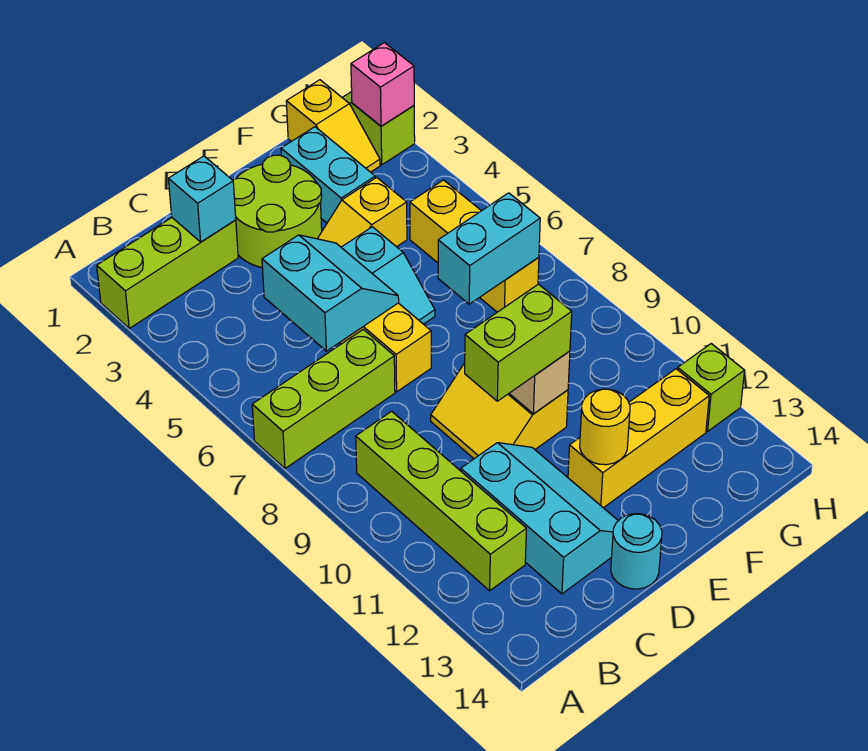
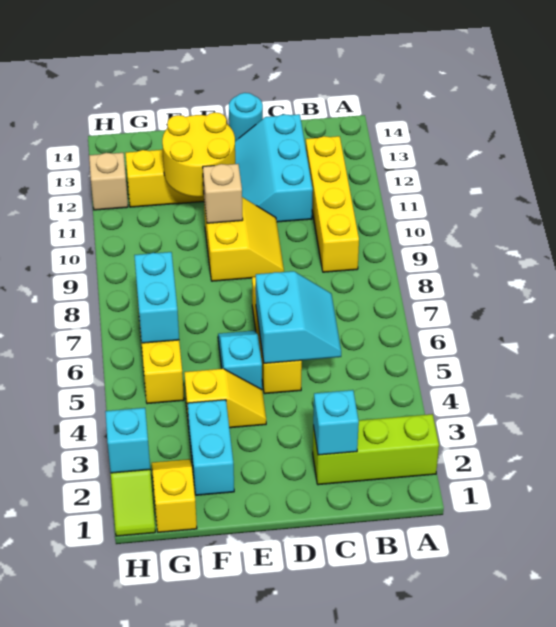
lime 1x3 brick [252,329,395,468] -> none
lime 1x4 brick [356,411,526,591] -> yellow 1x4 brick [306,136,359,272]
cyan 2x2 slope [262,235,399,351] -> cyan 2x2 slope turned to [256,271,341,363]
lime 2x2 round brick [233,155,322,267] -> none
lime 1x2 brick [465,284,572,401] -> none
yellow 1x1 round brick [580,389,630,465] -> yellow 2x2 round brick [162,112,235,197]
cyan 1x2 brick [438,193,540,304] -> cyan 1x2 brick turned to [134,252,179,343]
pink 1x1 brick [351,43,414,126] -> cyan 1x1 brick [105,408,150,473]
lime 1x1 brick [678,344,745,431] -> tan 1x1 brick [89,153,128,210]

